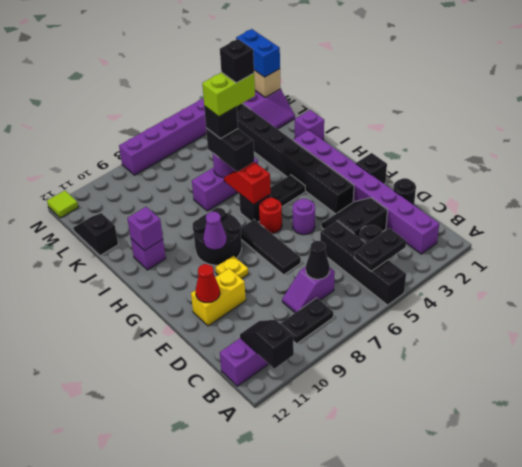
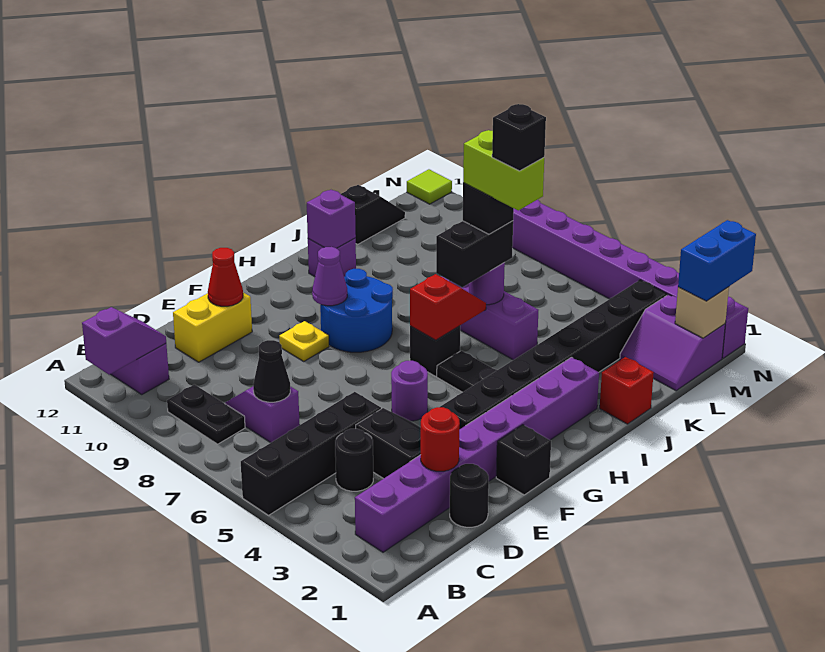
black 1x2 slope [240,320,294,369] -> purple 1x2 slope [82,307,166,375]
black 1x2 plate [354,228,406,271] -> none
black 1x3 tile [241,220,301,275] -> none
yellow 1x2 brick [191,268,246,326] -> yellow 1x2 brick turned to [173,292,252,362]
red 1x1 round brick [259,198,282,233] -> red 1x1 round brick moved to [421,407,460,471]
black 2x2 round brick [192,208,242,265] -> blue 2x2 round brick [320,269,393,352]
purple 1x1 brick [295,110,324,140] -> red 1x1 brick [600,357,654,424]

